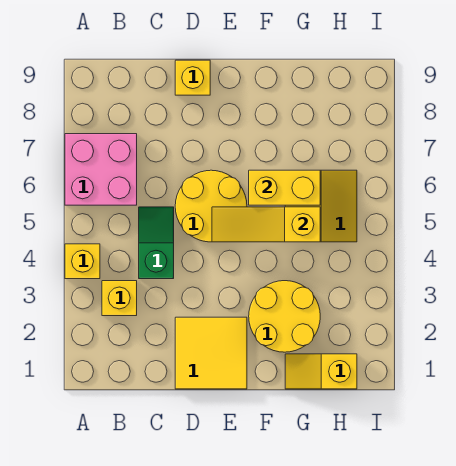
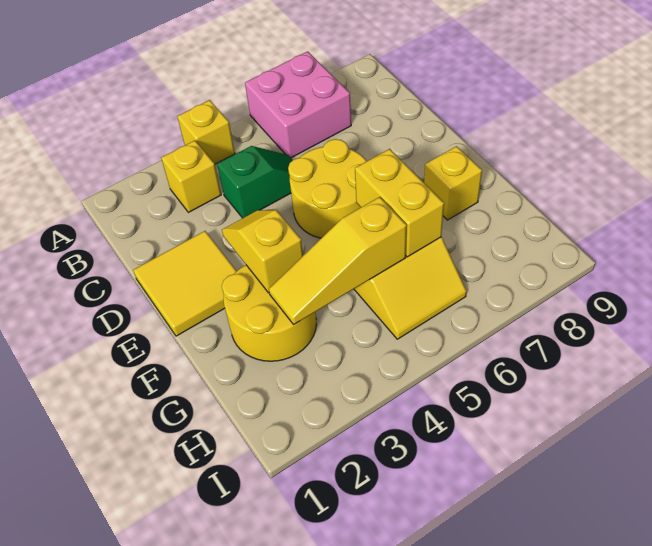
yellow 1x1 brick [175,60,210,95] -> yellow 1x1 brick moved to [424,146,482,220]
yellow 1x3 slope [212,207,320,242] -> yellow 1x3 slope turned to [269,197,406,325]
yellow 1x2 slope [285,354,357,389] -> yellow 1x2 slope moved to [222,210,303,293]

